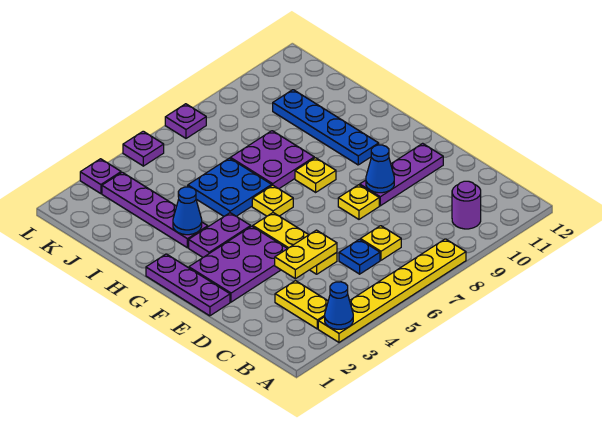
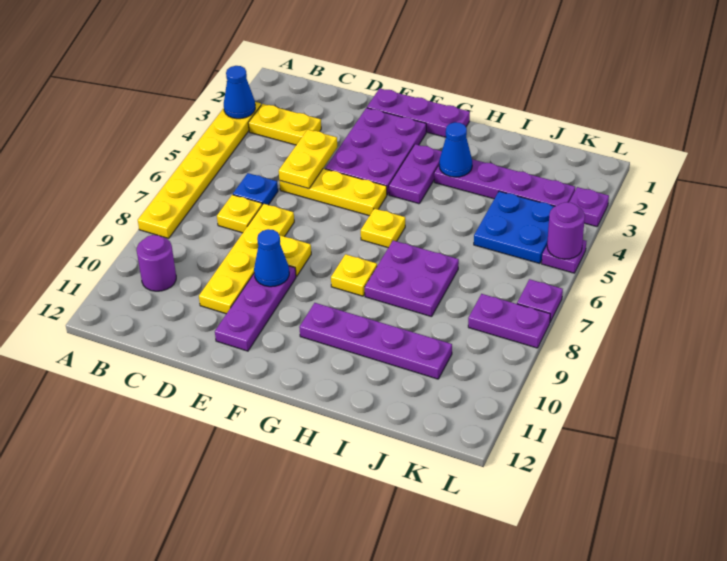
none -> yellow 1x4 plate [199,204,294,314]
blue 1x4 plate [273,90,379,165] -> purple 1x4 plate [299,303,452,379]
blue 2x2 plate [188,158,272,216] -> blue 2x2 plate moved to [474,191,555,264]
none -> purple 1x2 plate [468,294,550,348]
none -> purple 1x1 round brick [547,202,585,259]

